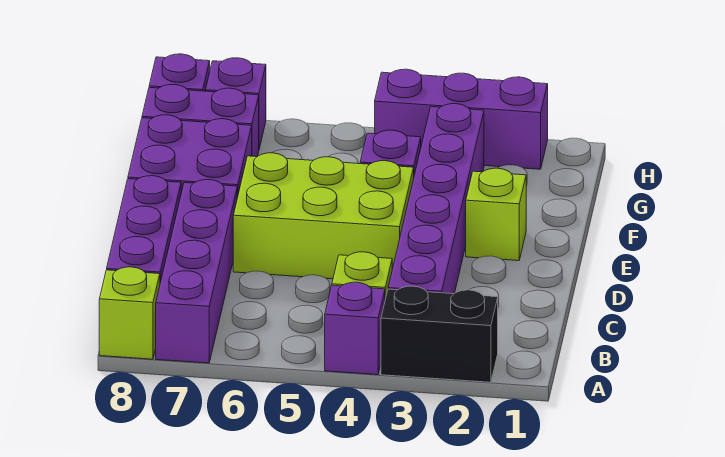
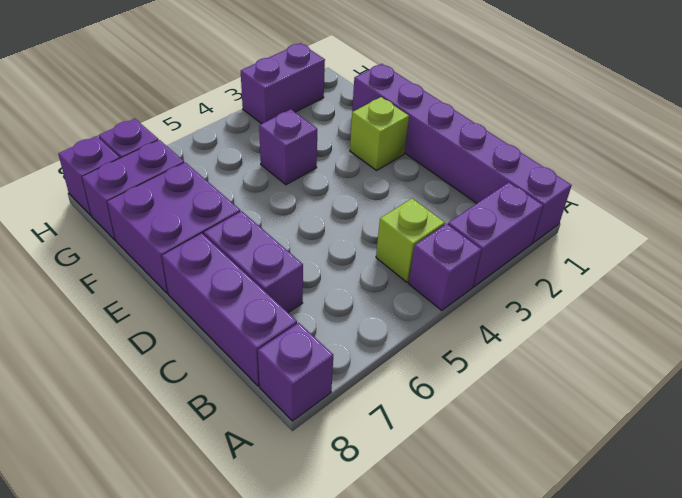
black 1x2 brick [381,286,498,382] -> purple 1x2 brick [448,182,543,287]
purple 1x4 brick [156,180,237,363] -> purple 1x2 brick [204,211,303,313]
lime 1x1 brick [99,267,160,359] -> purple 1x1 brick [258,323,333,421]
purple 1x6 brick [388,104,484,294] -> purple 1x6 brick moved to [352,64,572,243]
lime 2x3 brick [233,153,414,279] -> none
purple 1x3 brick [375,69,548,169] -> purple 1x2 brick [241,43,325,124]

